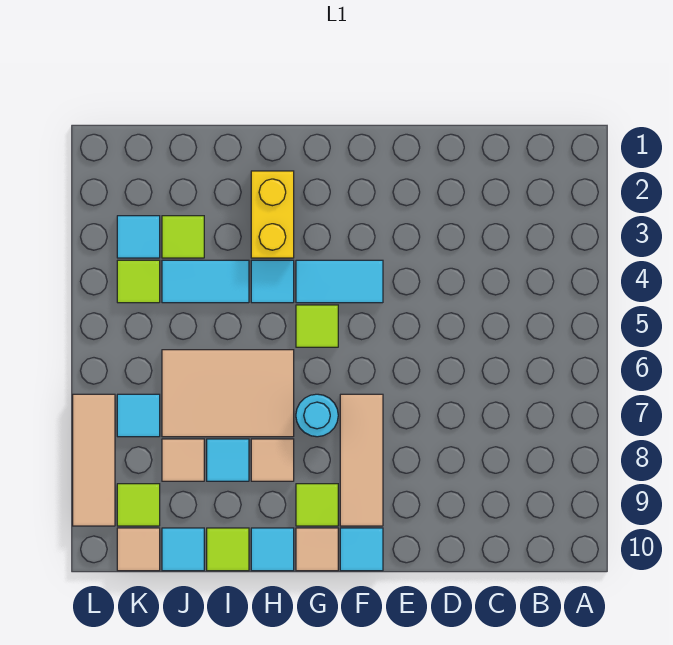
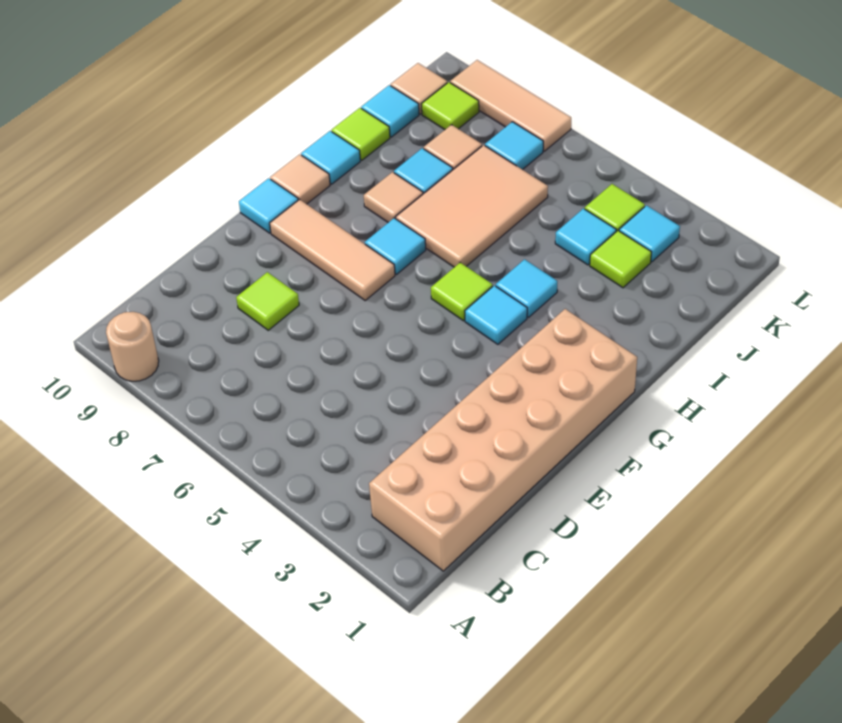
none -> tan 1x1 round brick [106,312,159,381]
none -> tan 2x6 brick [369,309,637,571]
cyan 1x2 tile [296,260,383,303] -> cyan 1x1 tile [465,286,527,344]
cyan 1x1 round brick [296,394,338,437] -> cyan 1x1 tile [365,218,426,274]
lime 1x1 tile [296,484,338,526] -> lime 1x1 tile moved to [236,272,299,330]
yellow 1x2 brick [251,171,294,258] -> none
cyan 1x2 tile [162,260,249,303] -> cyan 1x1 tile [555,209,616,265]

